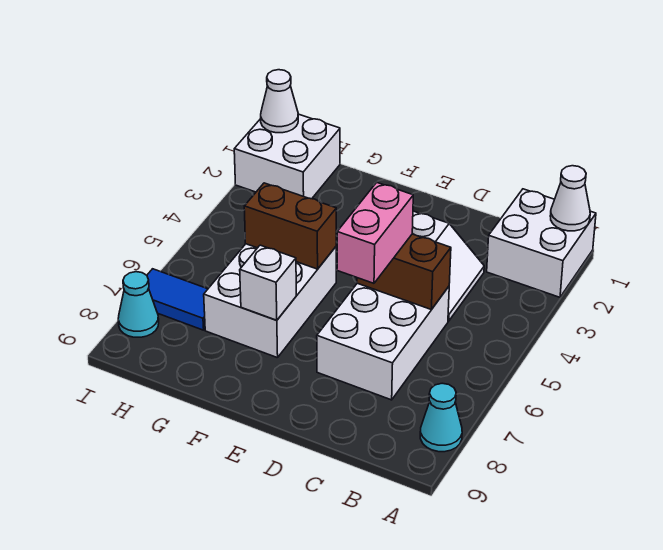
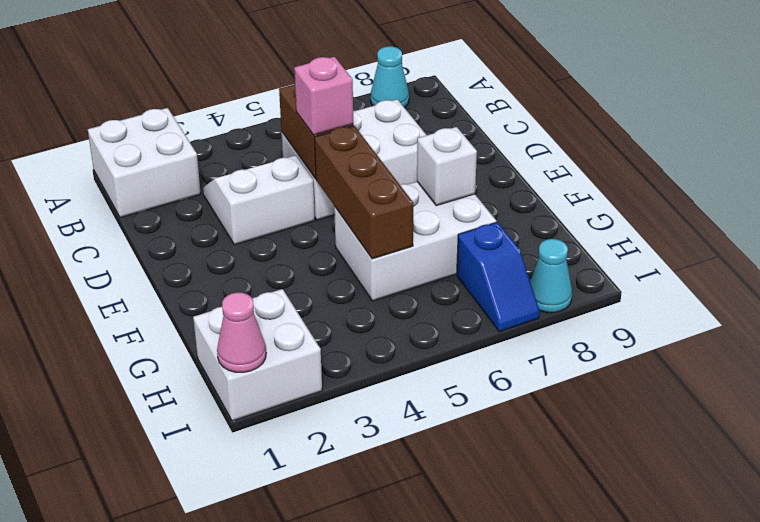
white 1x1 cone [550,166,590,231] -> none
pink 1x2 brick [337,182,413,283] -> pink 1x1 brick [294,57,354,135]
brown 1x2 brick [244,183,336,269] -> brown 1x3 brick [314,126,413,259]
blue 1x2 tile [147,269,208,330] -> blue 1x2 slope [457,222,539,332]
white 1x1 cone [261,70,298,133] -> pink 1x1 cone [217,292,266,372]

